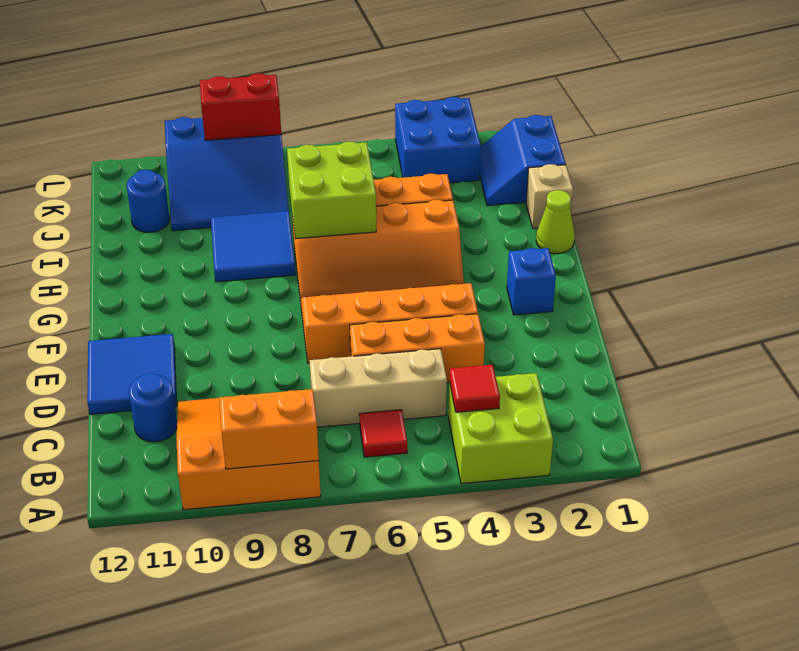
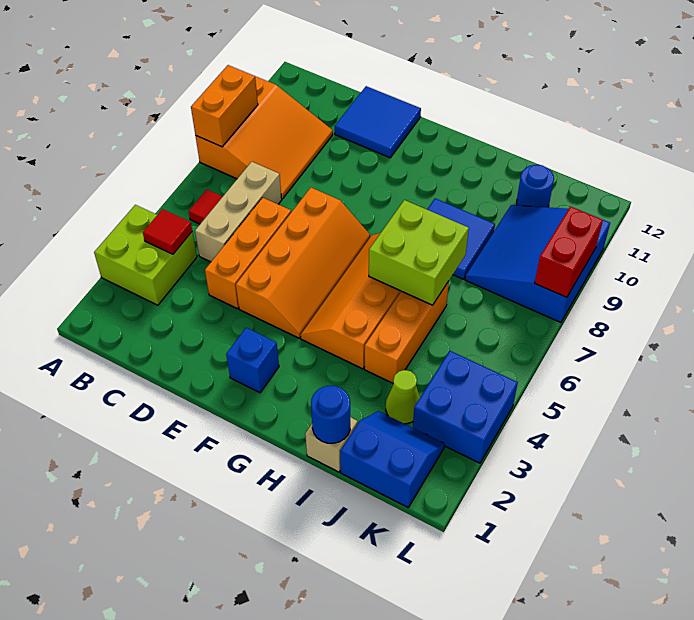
blue 1x1 round brick [129,373,177,442] -> blue 1x1 round brick moved to [311,386,350,443]
lime 1x1 cone [536,190,575,254] -> lime 1x1 cone moved to [386,370,420,424]

